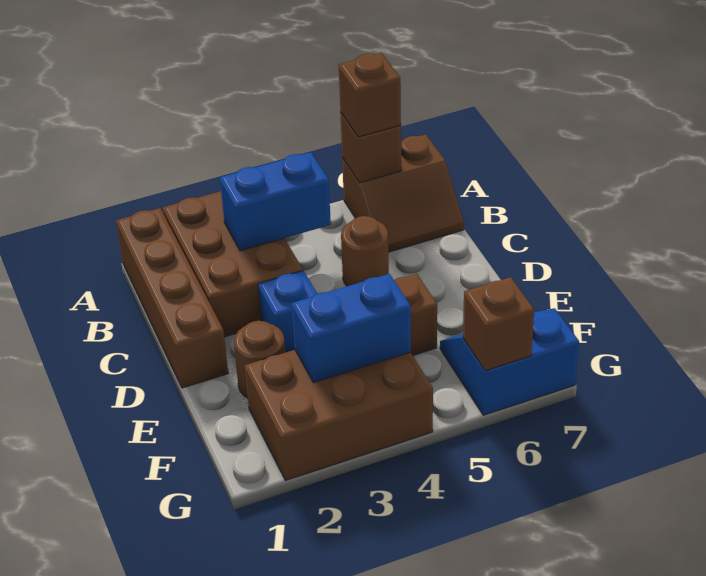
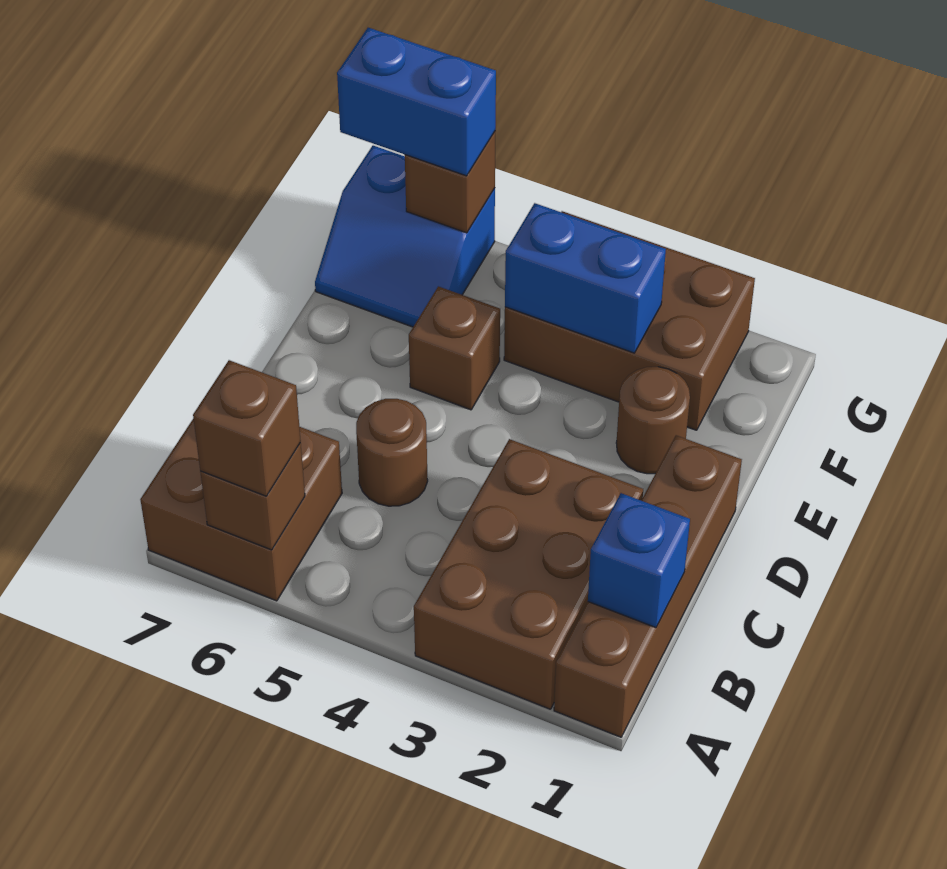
brown 2x2 slope [342,134,464,252] -> brown 2x2 brick [140,419,342,601]
blue 1x2 brick [220,152,331,251] -> blue 1x2 brick moved to [337,28,496,176]
blue 1x1 brick [258,271,317,352] -> blue 1x1 brick moved to [588,493,690,628]

